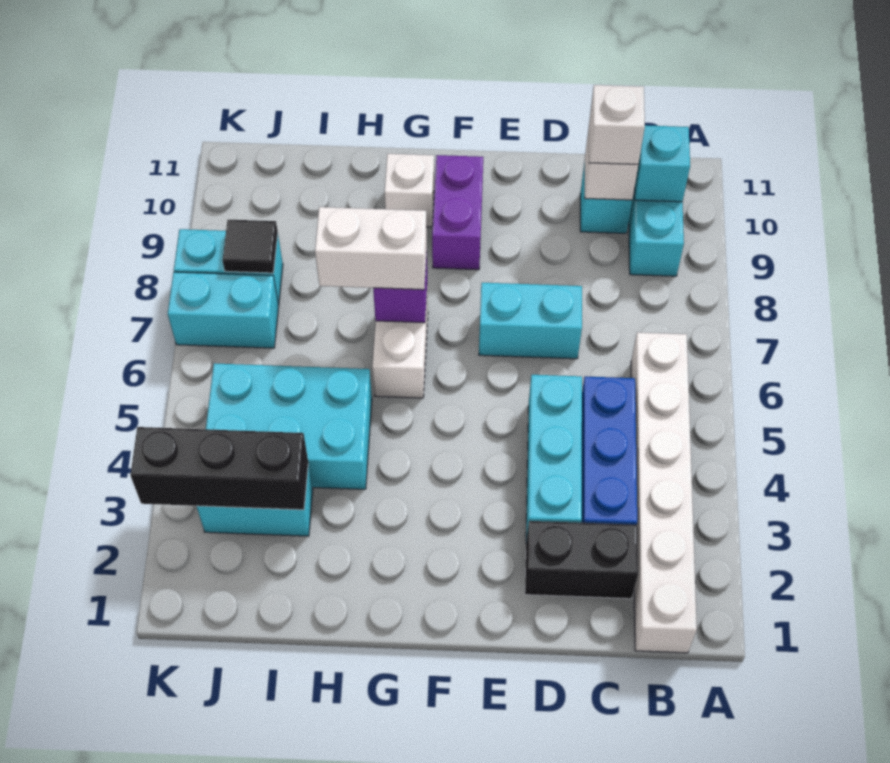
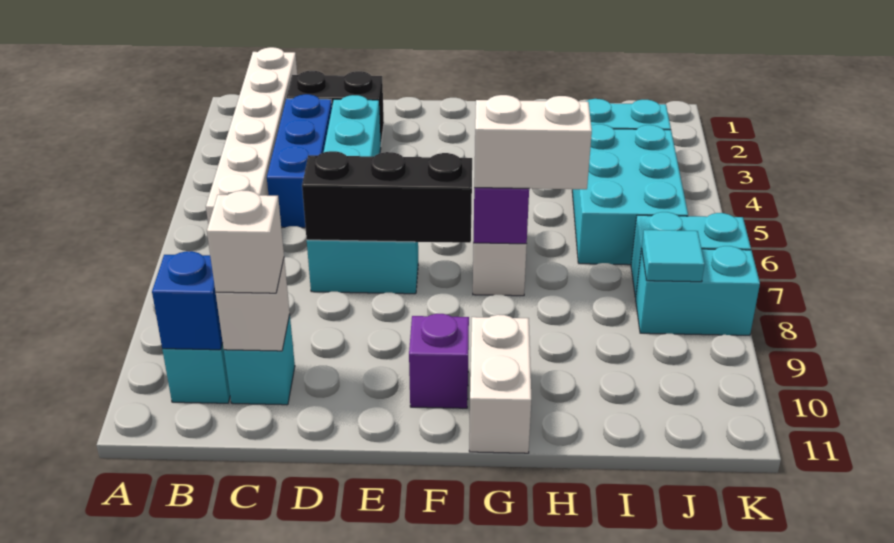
cyan 1x1 brick [635,125,690,202] -> blue 1x1 brick [152,251,223,350]
purple 1x2 brick [432,155,483,270] -> purple 1x1 brick [409,314,469,408]
white 1x1 brick [385,154,434,227] -> white 1x2 brick [469,315,531,453]
cyan 2x3 brick [206,363,372,489] -> cyan 2x3 brick turned to [572,124,688,265]
black 1x3 brick [130,427,308,510] -> black 1x3 brick moved to [302,151,472,243]
black 1x1 tile [222,220,278,273] -> cyan 1x1 tile [641,230,705,282]

